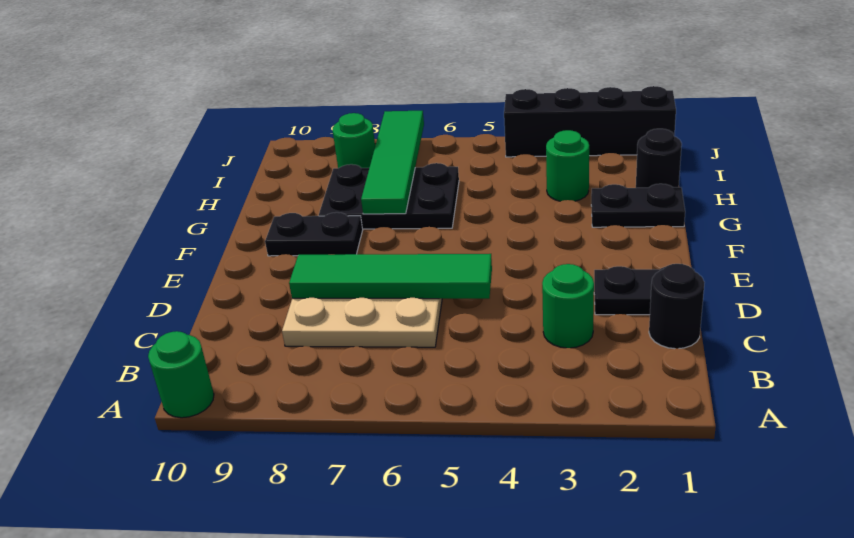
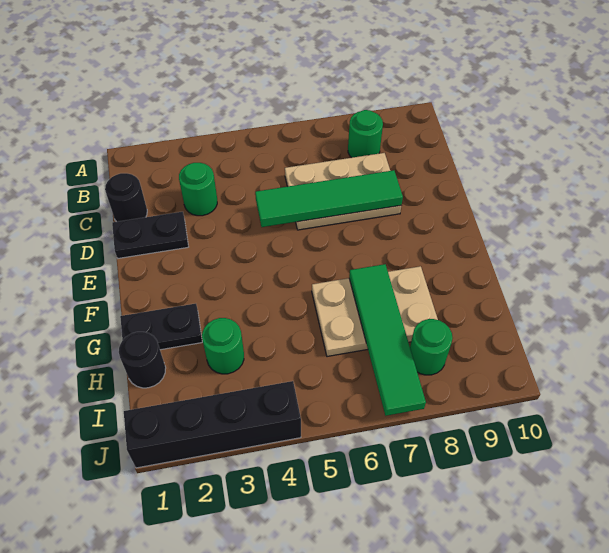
green 1x1 round brick [148,331,214,418] -> green 1x1 round brick moved to [348,110,383,158]
black 1x2 plate [265,212,363,256] -> none
black 2x3 plate [319,163,459,229] -> tan 2x3 plate [312,266,438,357]

